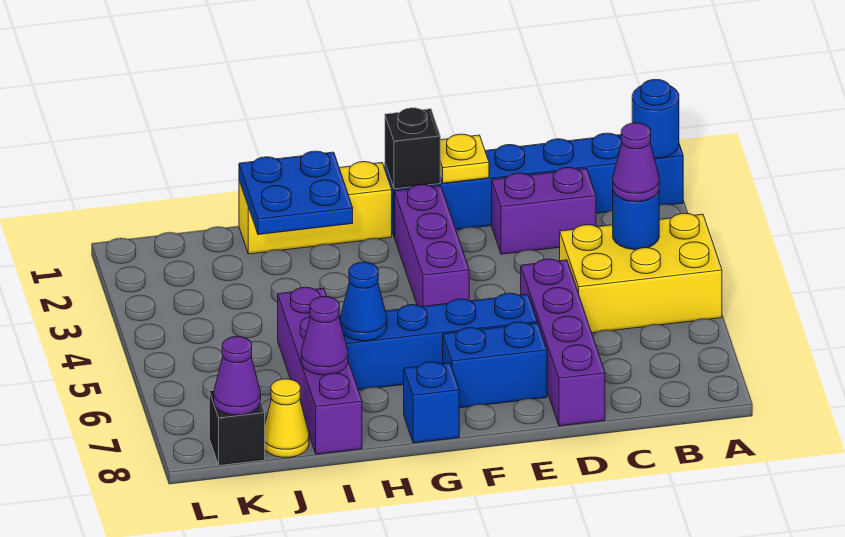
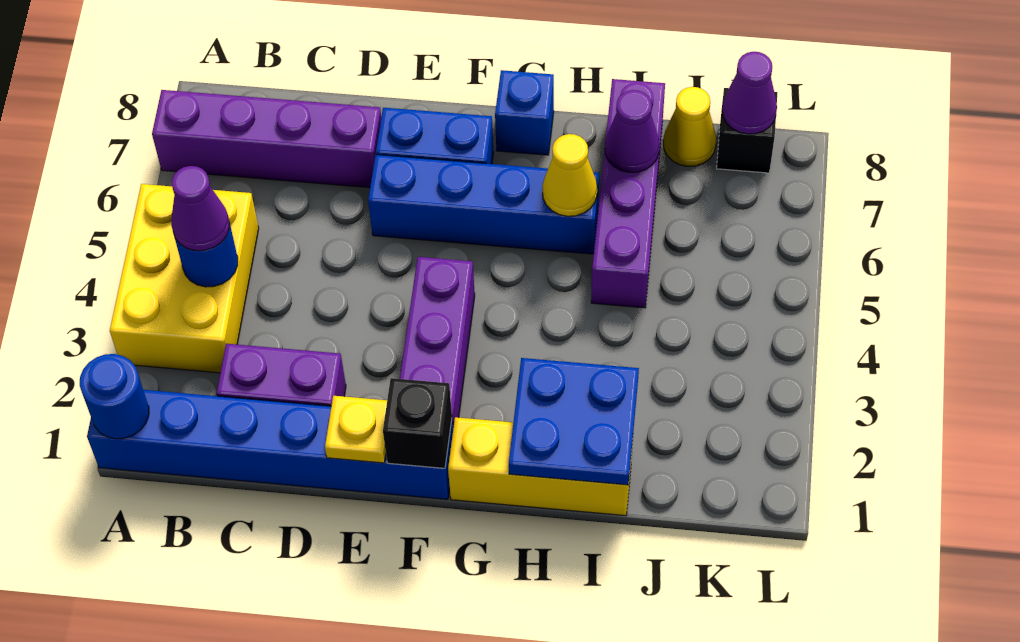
yellow 2x3 brick [560,213,722,333] -> yellow 2x3 brick turned to [110,184,259,373]
purple 1x4 brick [521,259,605,426] -> purple 1x4 brick turned to [152,90,381,188]
blue 1x1 cone [340,262,387,341] -> yellow 1x1 cone [542,134,597,216]

